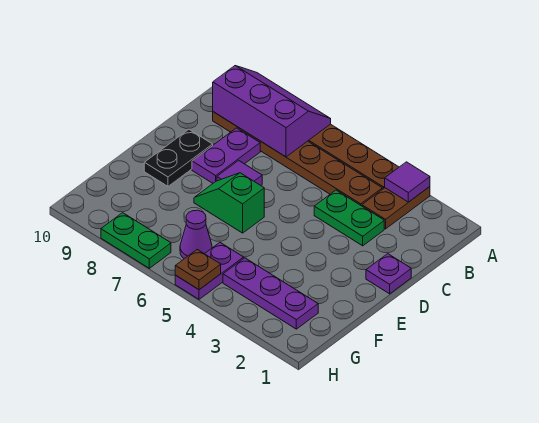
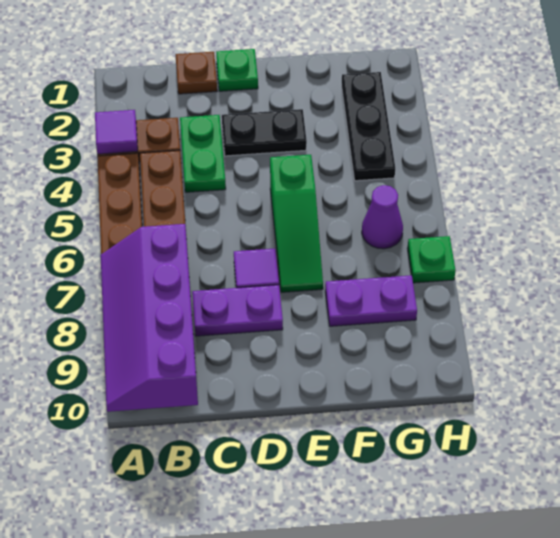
purple 2x3 slope [213,66,331,157] -> purple 2x4 slope [101,224,198,412]
purple 1x1 plate [366,254,411,294] -> green 1x1 plate [216,49,258,91]
black 1x2 plate [144,130,213,186] -> black 1x2 plate moved to [222,109,307,156]
green 1x2 slope [194,173,264,233] -> green 1x3 slope [270,155,323,292]
purple 1x3 plate [223,258,318,329] -> black 1x3 plate [342,72,395,181]
purple 1x2 plate [175,243,244,299] -> purple 1x2 plate moved to [325,275,417,326]
brown 1x1 plate [175,250,221,290] -> brown 1x1 plate moved to [175,52,217,94]
green 1x2 plate [101,213,171,268] -> green 1x1 plate [407,236,456,283]

